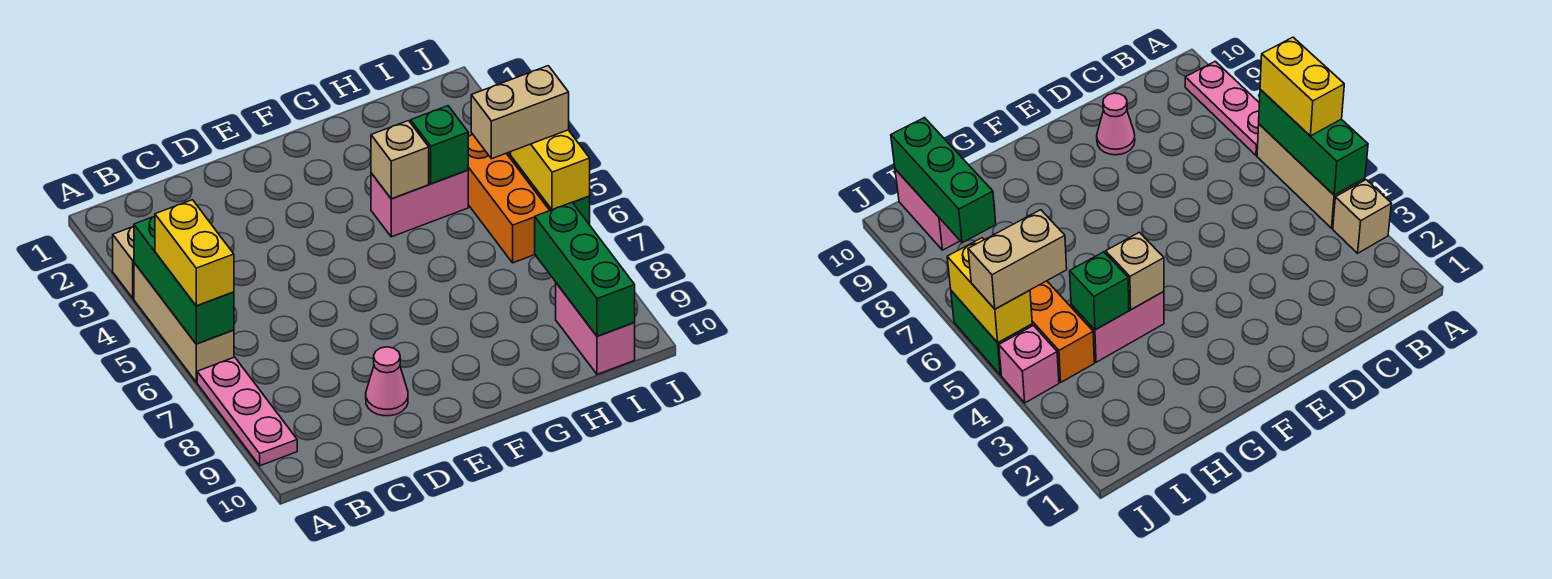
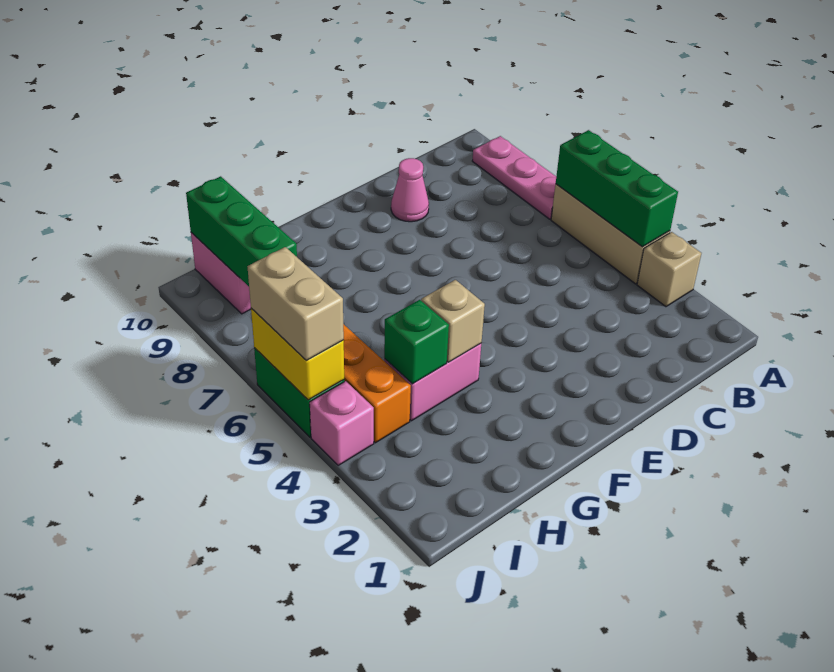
yellow 1x2 brick [155,200,234,306] -> none
tan 1x2 brick [471,66,569,159] -> tan 1x2 brick turned to [247,247,344,360]

